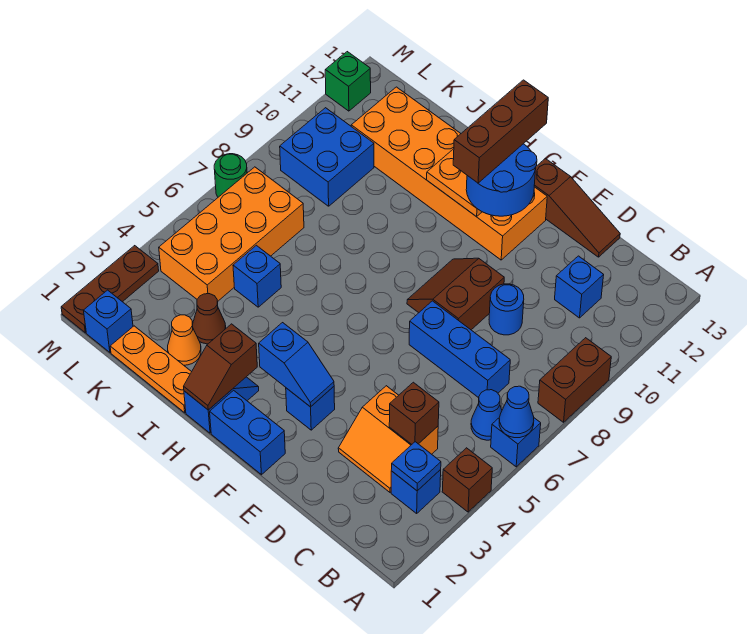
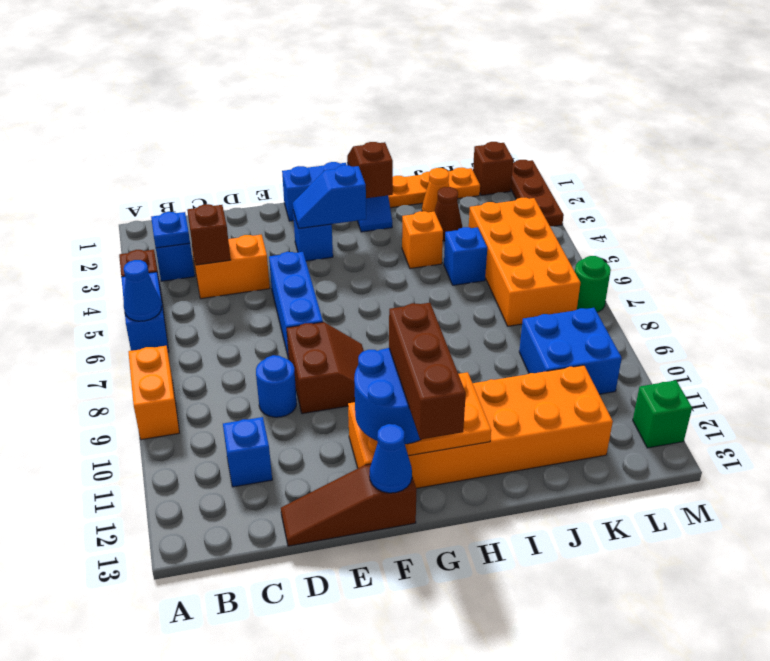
blue 1x1 brick [491,418,541,467] -> blue 1x2 brick [121,272,169,352]
brown 1x2 brick [538,338,611,422] -> orange 1x2 brick [129,346,179,440]
blue 1x1 cone [471,390,502,440] -> blue 1x1 cone moved to [370,424,412,493]
blue 1x3 brick [409,301,510,398] -> blue 1x3 brick turned to [269,252,323,359]
none -> orange 1x1 brick [402,211,443,269]
blue 1x1 brick [84,290,133,352] -> brown 1x1 brick [473,142,513,195]

